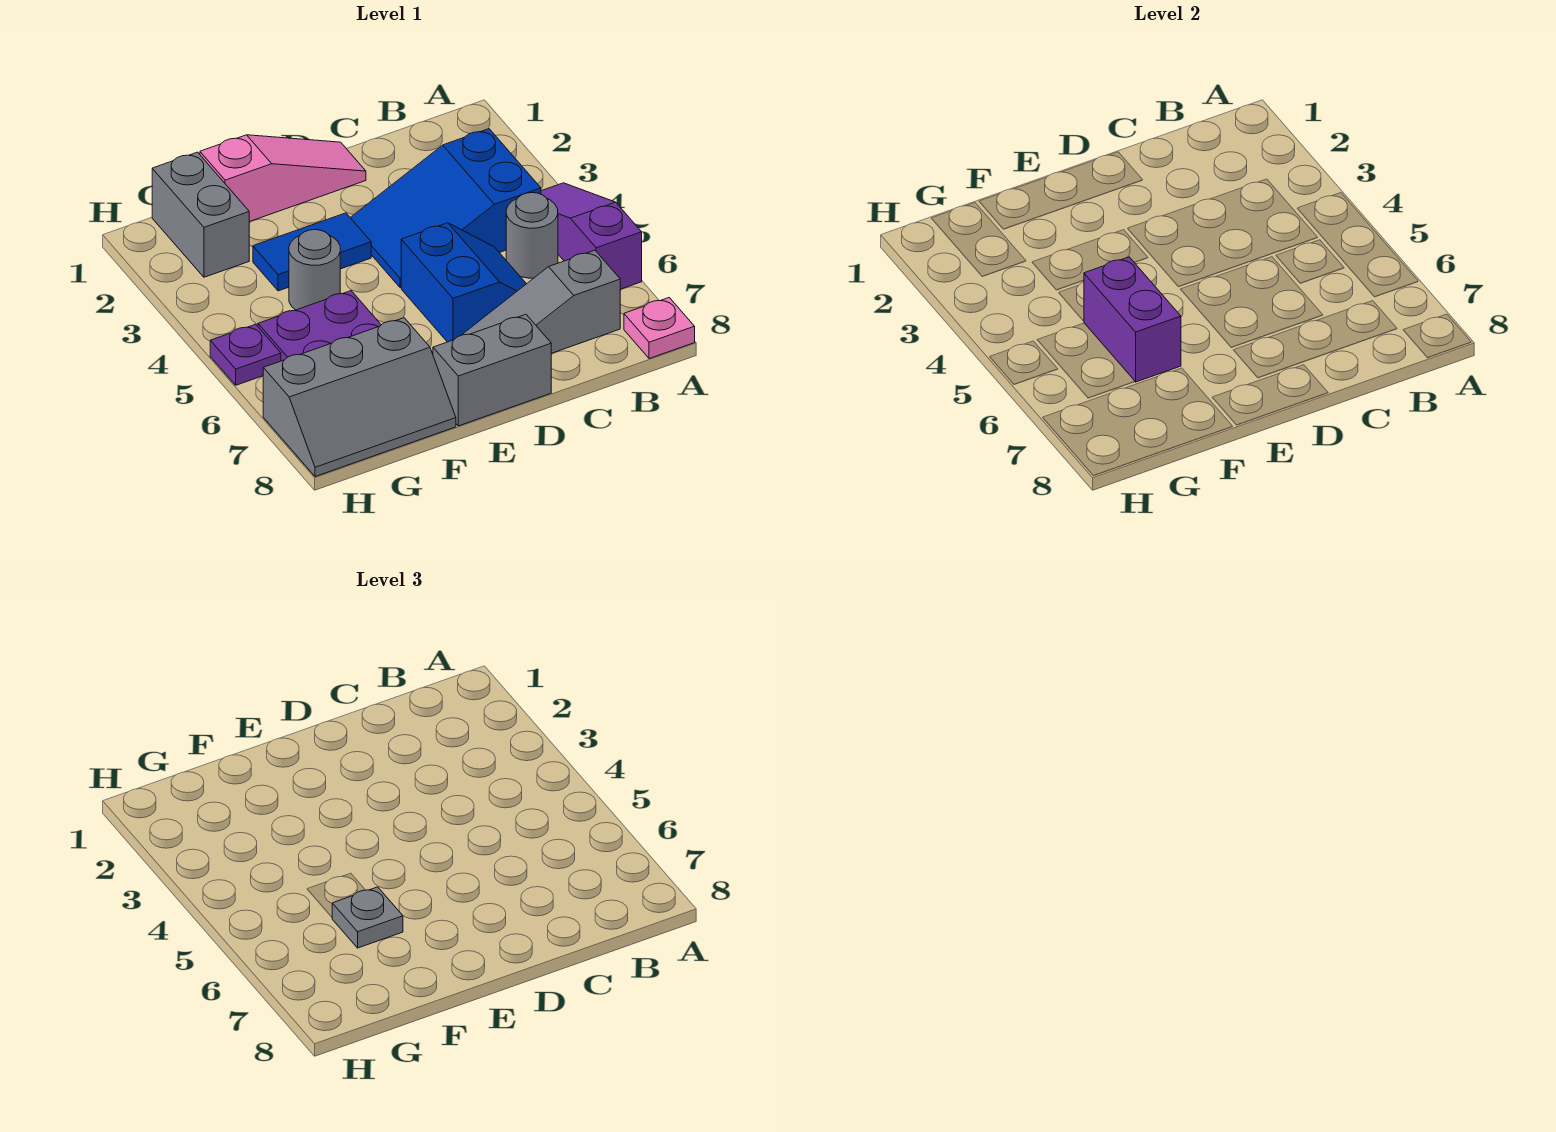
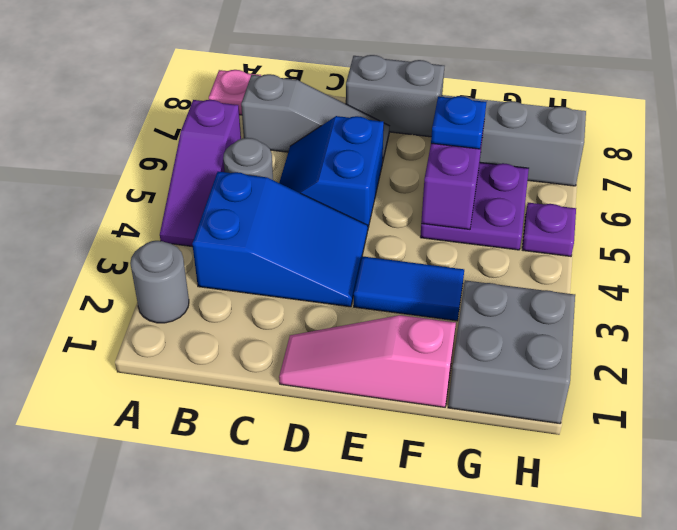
grey 1x1 round brick [289,230,340,310] -> grey 1x1 round brick moved to [130,241,189,323]
grey 1x1 plate [332,887,403,948] -> blue 1x1 plate [431,96,486,149]
grey 1x2 brick [152,152,249,277] -> grey 2x2 brick [448,280,575,424]

